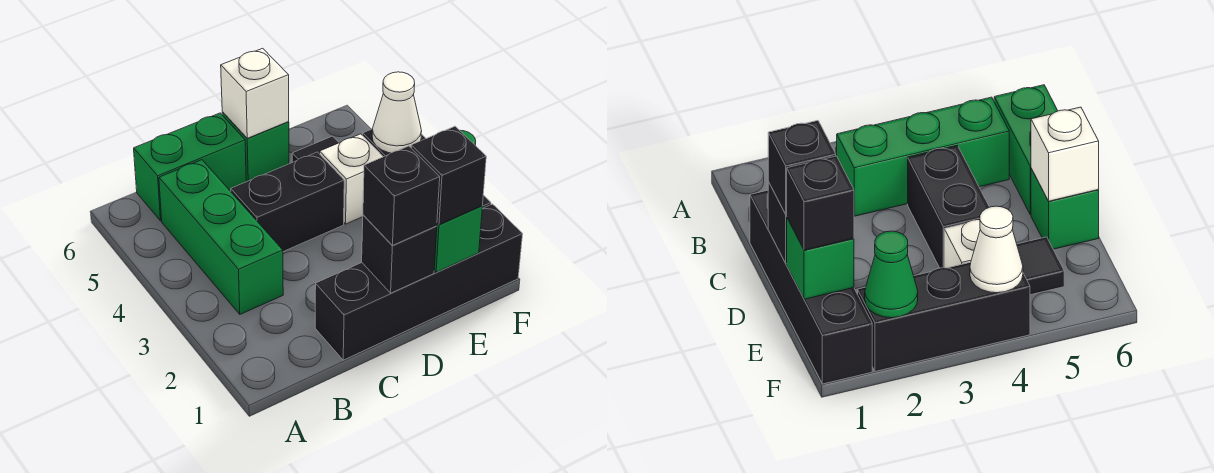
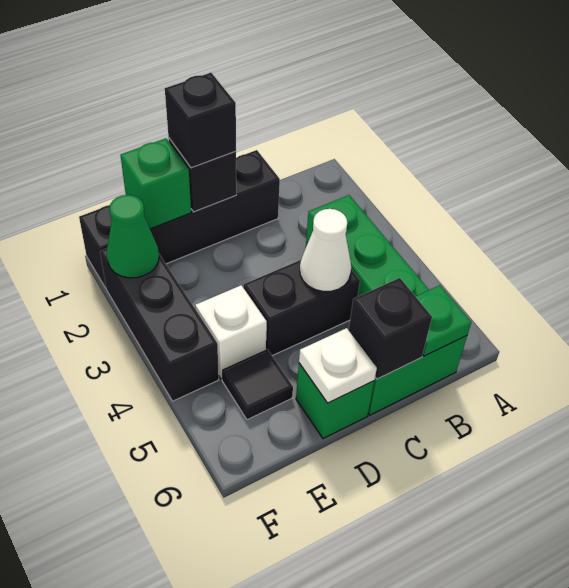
none -> green 1x1 plate [416,285,471,356]
white 1x1 brick [221,48,289,138] -> white 1x1 plate [299,328,377,403]
black 1x1 brick [411,126,486,225] -> black 1x1 brick moved to [349,278,432,379]
white 1x1 cone [372,72,422,153] -> white 1x1 cone moved to [300,209,351,291]

